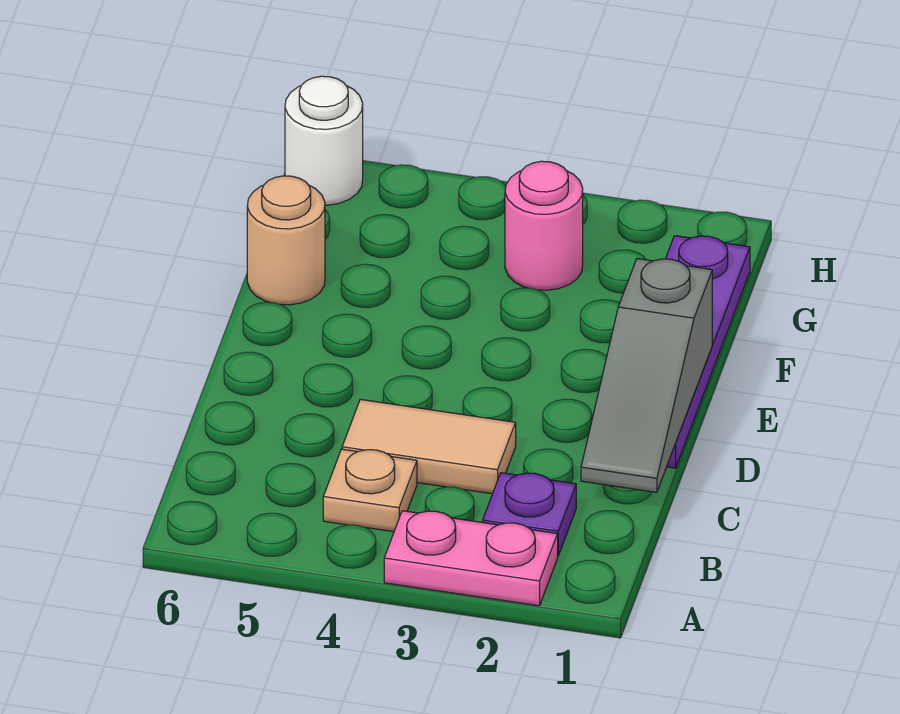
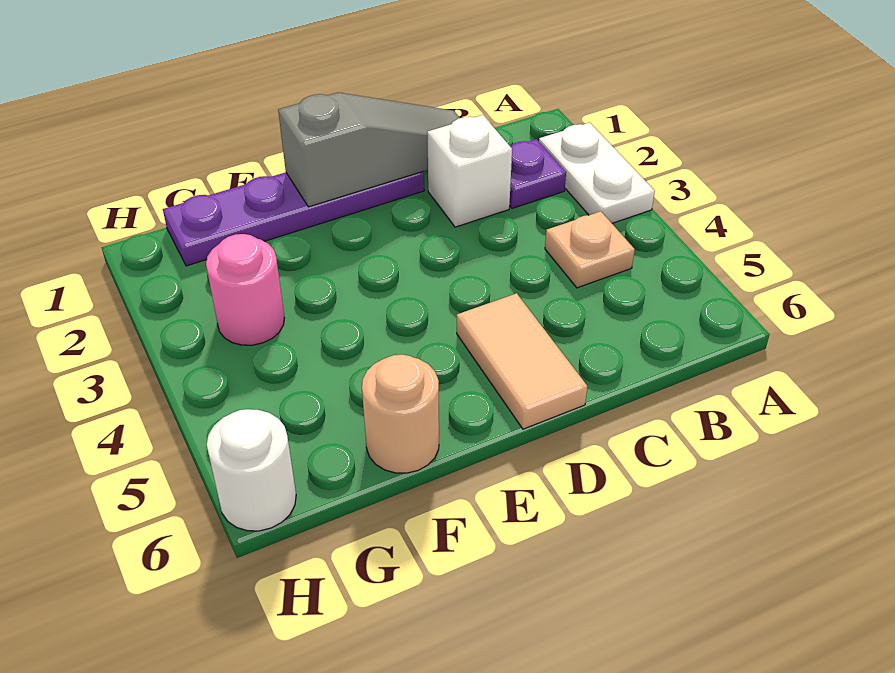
pink 1x2 plate [384,511,558,606] -> white 1x2 plate [539,123,655,223]
none -> white 1x1 brick [427,115,512,227]
tan 1x2 tile [342,399,516,494] -> tan 1x2 tile moved to [457,293,587,429]

